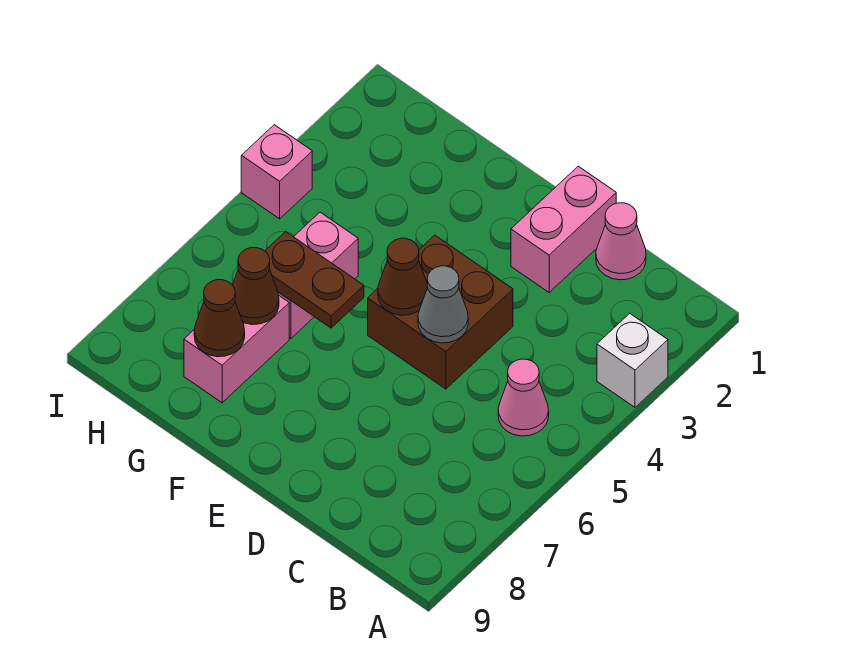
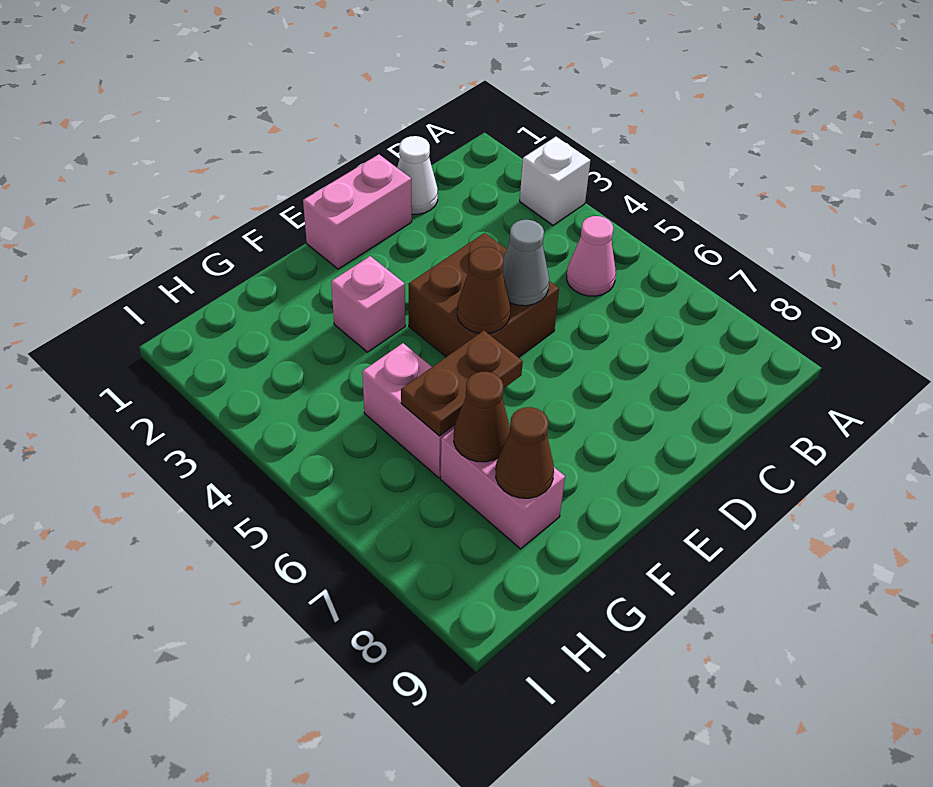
pink 1x1 cone [596,203,646,280] -> white 1x1 cone [397,136,438,214]
pink 1x2 brick [511,166,616,292] -> pink 1x2 brick turned to [303,154,412,269]
pink 1x1 brick [241,125,312,219] -> pink 1x1 brick moved to [331,256,405,352]

